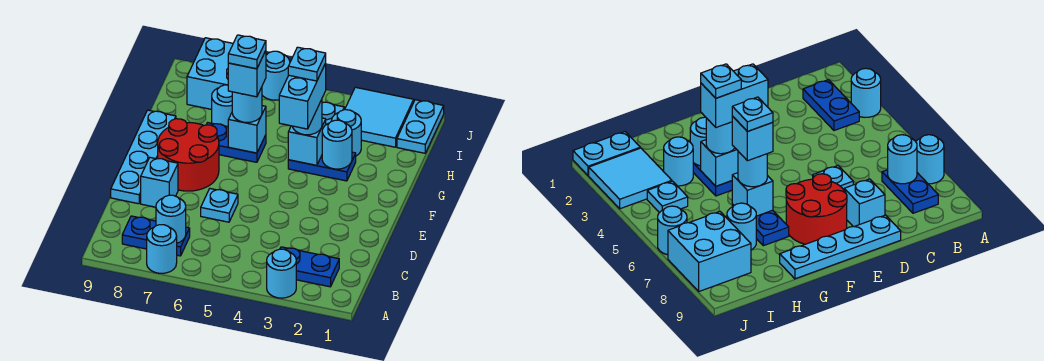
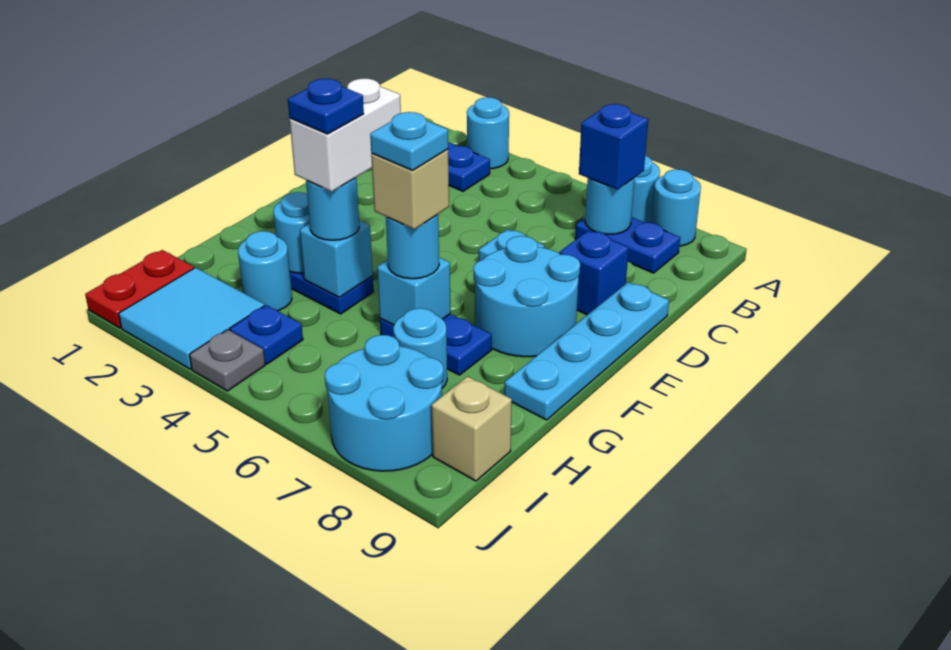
none -> blue 1x1 brick [579,104,648,190]
cyan 1x1 brick [141,158,178,207] -> blue 1x1 brick [560,230,629,315]
red 2x2 round brick [158,119,219,191] -> cyan 2x2 round brick [474,236,580,357]
cyan 1x2 brick [279,63,326,129] -> white 1x2 brick [290,78,401,192]
cyan 1x1 plate [288,47,326,81] -> blue 1x1 plate [288,79,364,134]
cyan 1x1 brick [228,51,266,97] -> tan 1x1 brick [371,149,449,229]
cyan 1x2 plate [397,100,444,153] -> red 1x2 plate [85,250,194,328]
cyan 1x1 plate [322,102,344,125] -> blue 1x1 plate [230,305,303,364]
cyan 2x2 brick [187,38,233,109] -> cyan 2x2 round brick [325,335,443,471]
none -> tan 1x1 brick [432,376,512,481]
none -> grey 1x1 plate [190,330,265,391]
cyan 1x1 round brick [262,51,290,100] -> cyan 1x1 round brick moved to [651,169,701,246]

